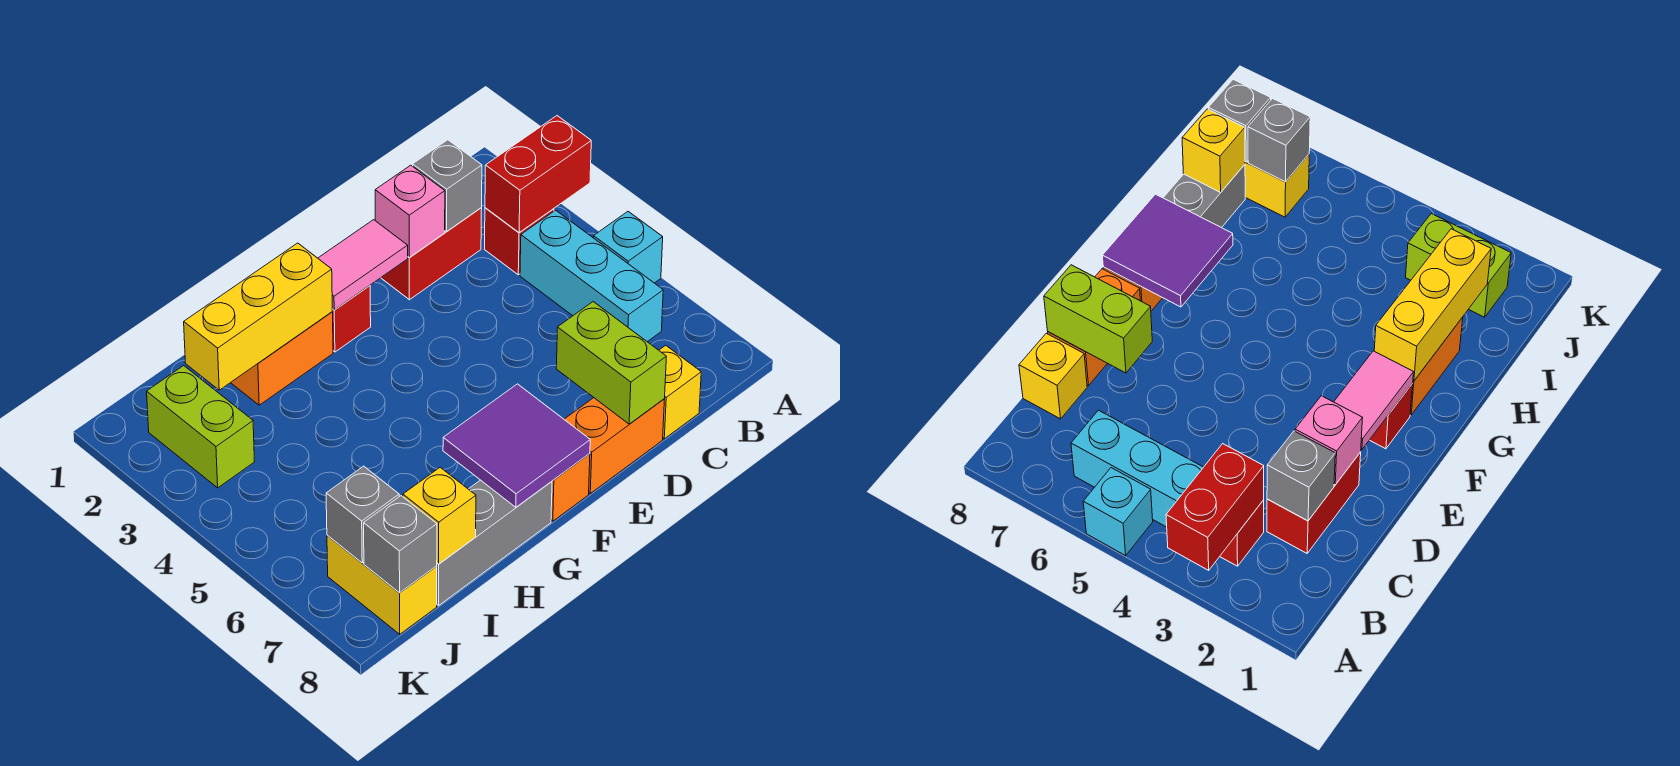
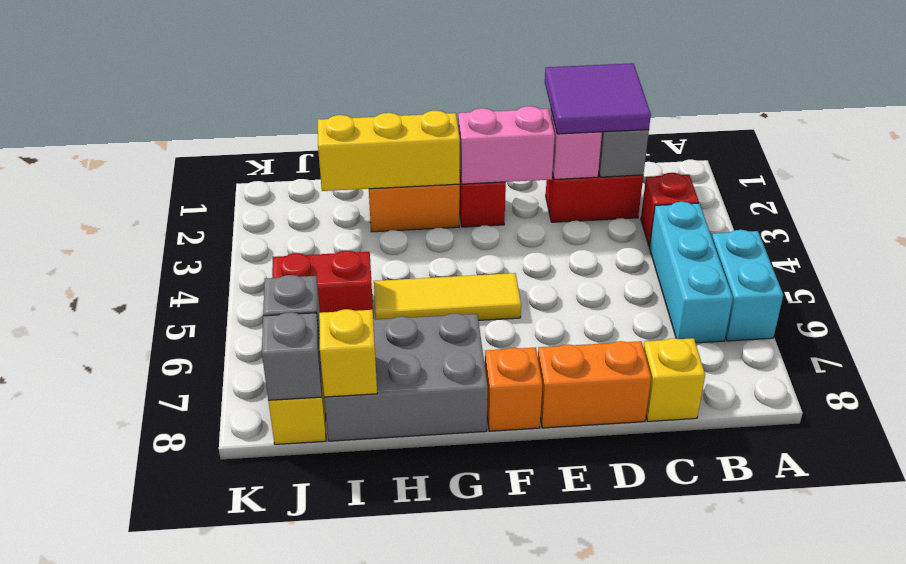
red 1x2 brick [485,116,591,233] -> red 1x2 brick moved to [272,251,373,313]
cyan 1x1 brick [593,212,663,283] -> cyan 1x2 brick [712,230,783,341]
lime 1x2 brick [556,302,666,424] -> none
pink 1x2 tile [318,220,408,310] -> pink 1x2 brick [458,106,555,184]
none -> yellow 1x3 tile [374,273,521,320]
purple 2x2 tile [443,384,590,507] -> purple 2x2 tile moved to [545,63,651,134]
grey 1x3 brick [437,480,552,606] -> grey 2x3 brick [324,313,488,441]
lime 1x2 brick [147,366,255,488] -> none

